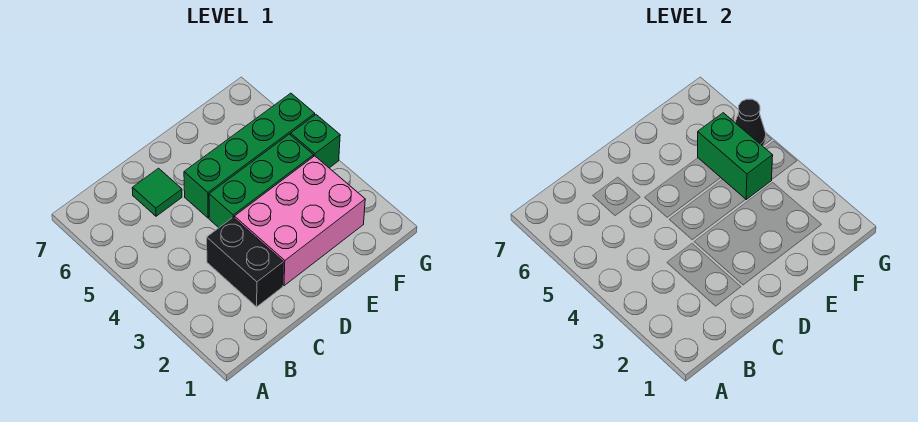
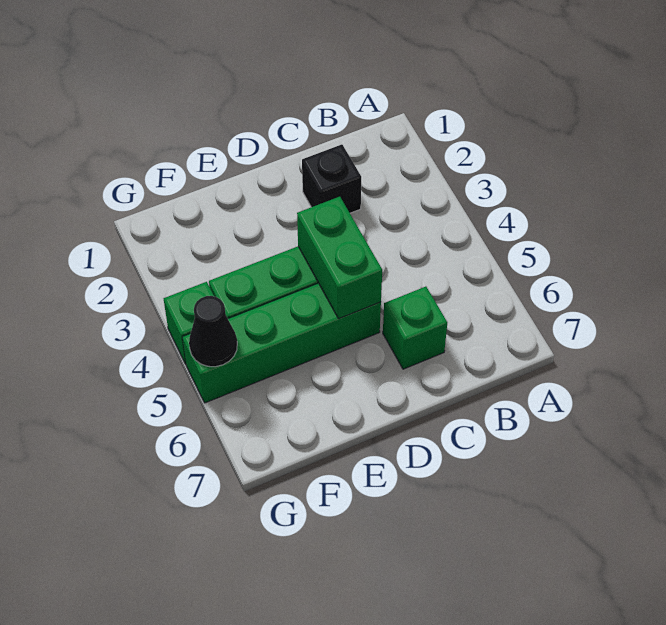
black 1x2 brick [207,217,284,307] -> black 1x1 brick [302,145,361,213]
green 1x1 tile [132,168,182,216] -> green 1x1 brick [383,287,447,369]
pink 2x3 brick [234,156,365,286] -> none
green 1x2 brick [698,113,773,199] -> green 1x2 brick moved to [297,197,382,319]

